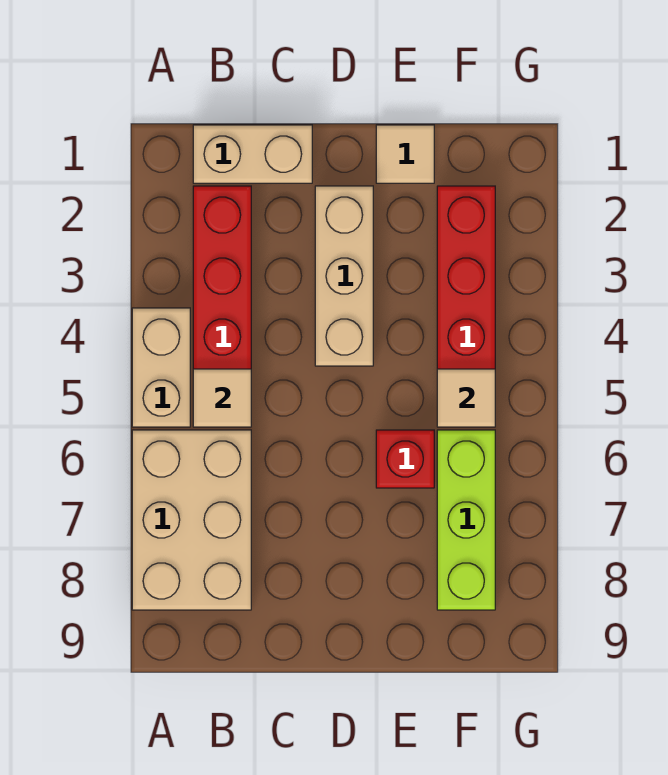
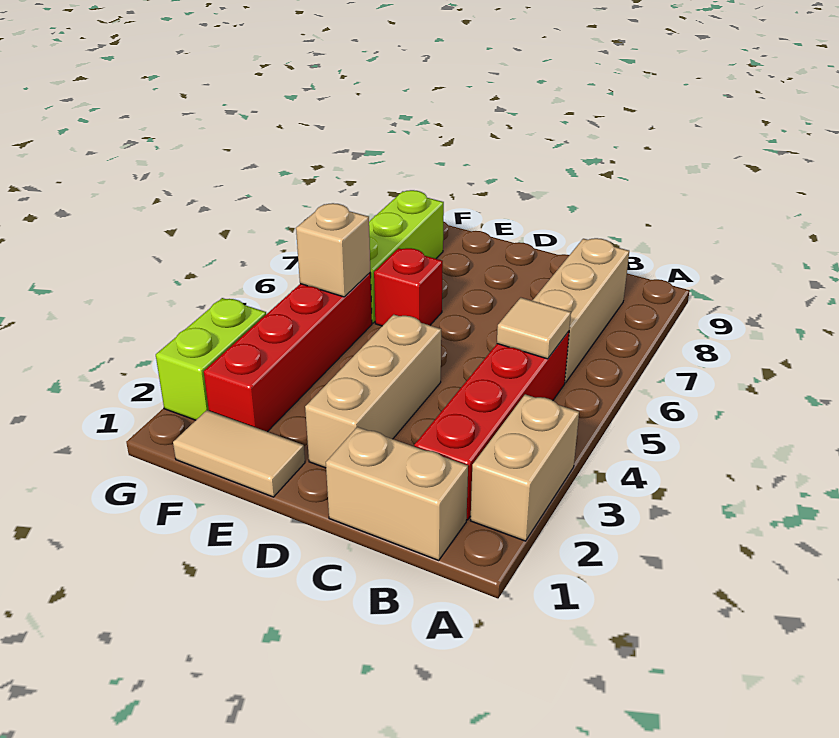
tan 1x2 brick [132,308,190,427] -> tan 1x2 brick moved to [470,394,579,541]
tan 2x3 brick [132,430,251,610] -> tan 1x3 brick [532,238,629,383]
tan 1x1 tile [376,125,434,183] -> tan 1x2 tile [173,410,305,497]
tan 1x1 tile [437,369,495,427] -> tan 1x1 brick [296,203,370,297]
none -> lime 1x2 brick [156,298,266,420]

